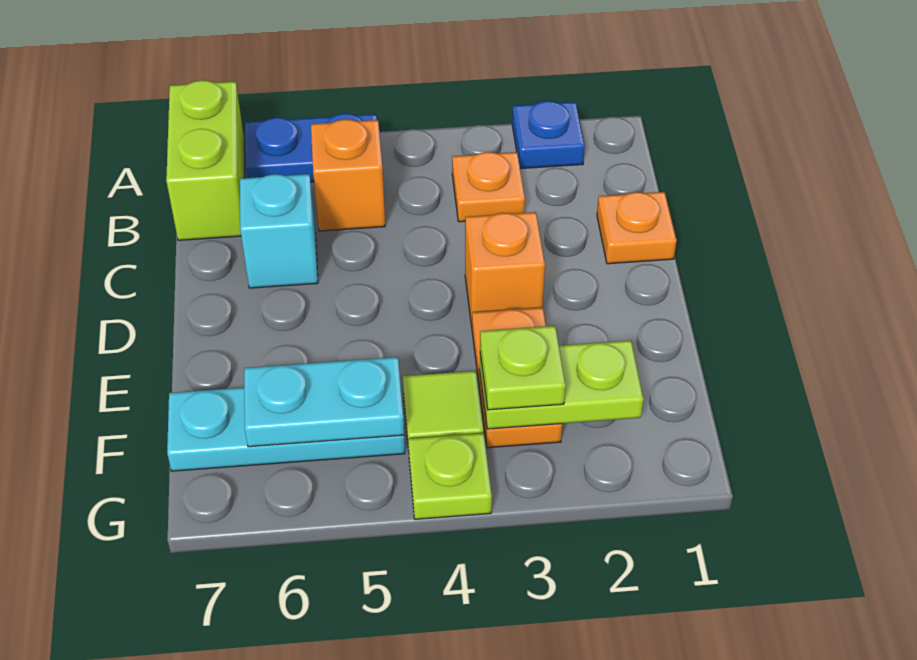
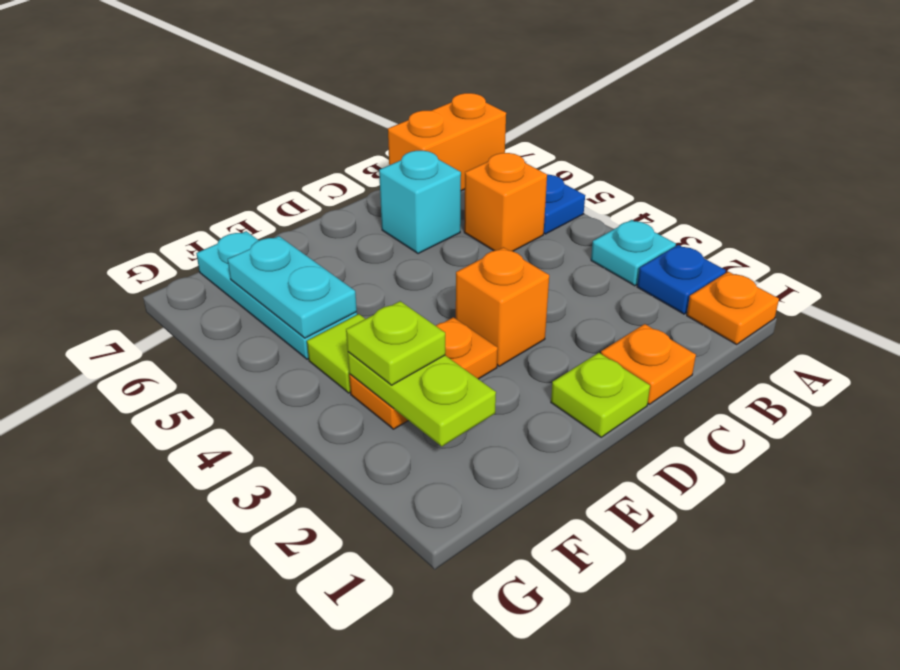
none -> cyan 1x1 plate [591,220,676,286]
lime 1x2 brick [166,80,245,240] -> orange 1x2 brick [388,93,506,191]
orange 1x1 plate [452,152,525,222] -> orange 1x1 plate moved to [687,272,779,344]
lime 1x1 plate [408,433,492,519] -> lime 1x1 plate moved to [551,353,650,437]

